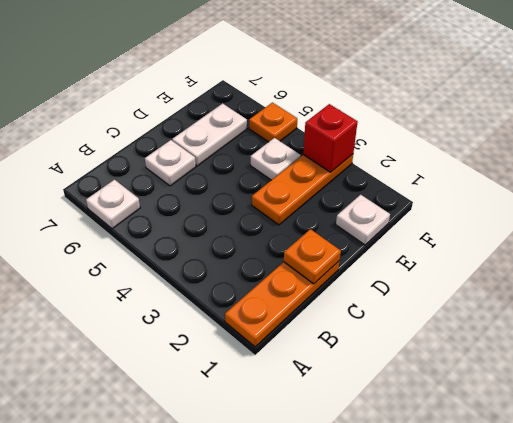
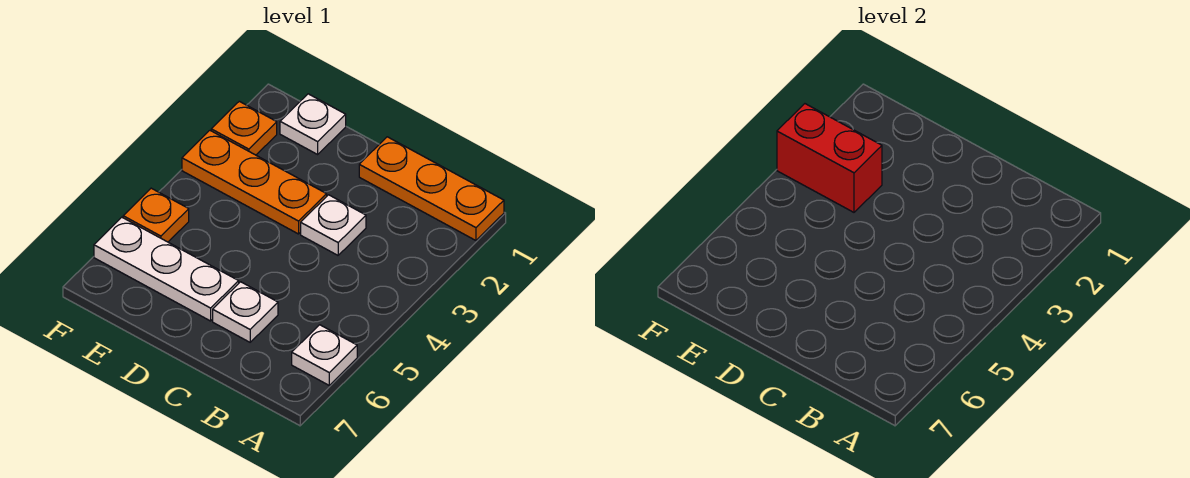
orange 1x1 plate [284,229,341,284] -> orange 1x1 plate moved to [211,101,277,155]
white 1x2 plate [172,103,247,166] -> white 1x3 plate [94,217,239,321]
white 1x1 plate [251,138,301,180] -> white 1x1 plate moved to [301,195,366,255]
red 1x1 brick [303,104,358,172] -> red 1x2 brick [777,104,882,212]

